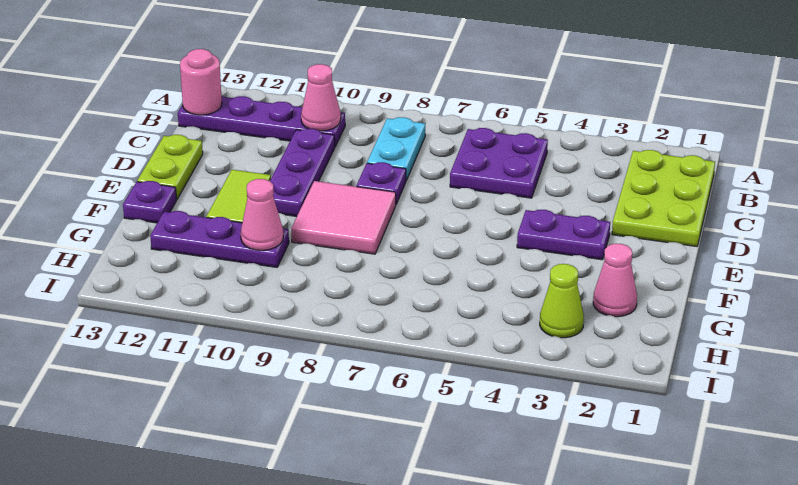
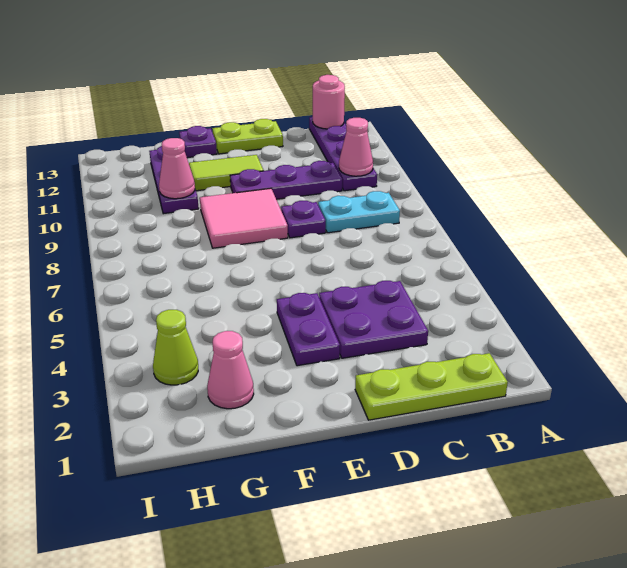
lime 2x3 plate [612,150,715,246] -> lime 1x3 plate [355,353,508,420]
purple 2x2 plate [450,128,548,198] -> purple 2x2 plate moved to [319,281,428,358]

